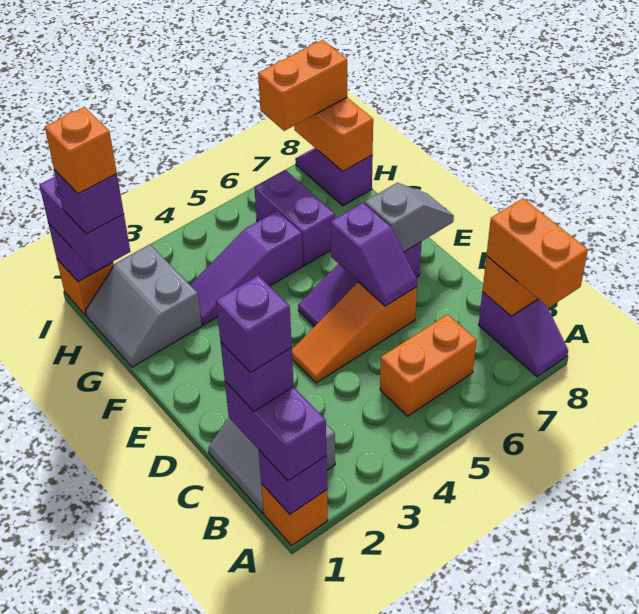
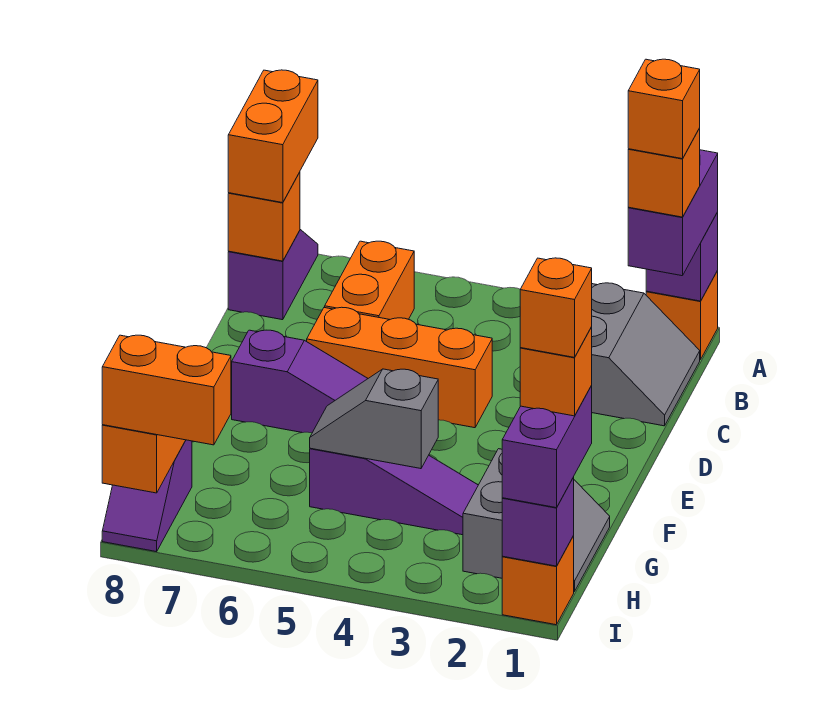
purple 1x1 brick [221,343,294,411] -> orange 1x1 brick [628,129,700,217]
purple 1x1 brick [216,276,292,373] -> orange 1x1 brick [628,59,700,159]
orange 1x2 brick [380,314,476,416] -> orange 1x2 brick turned to [325,241,414,319]
orange 1x3 slope [292,282,417,383] -> orange 1x3 brick [307,307,492,428]
purple 1x2 slope [331,203,417,306] -> none
grey 1x2 slope [365,183,454,252] -> grey 1x2 slope moved to [310,369,438,469]
purple 1x2 brick [254,170,335,265] -> none
purple 1x1 brick [54,170,124,234] -> orange 1x1 brick [520,327,592,416]

